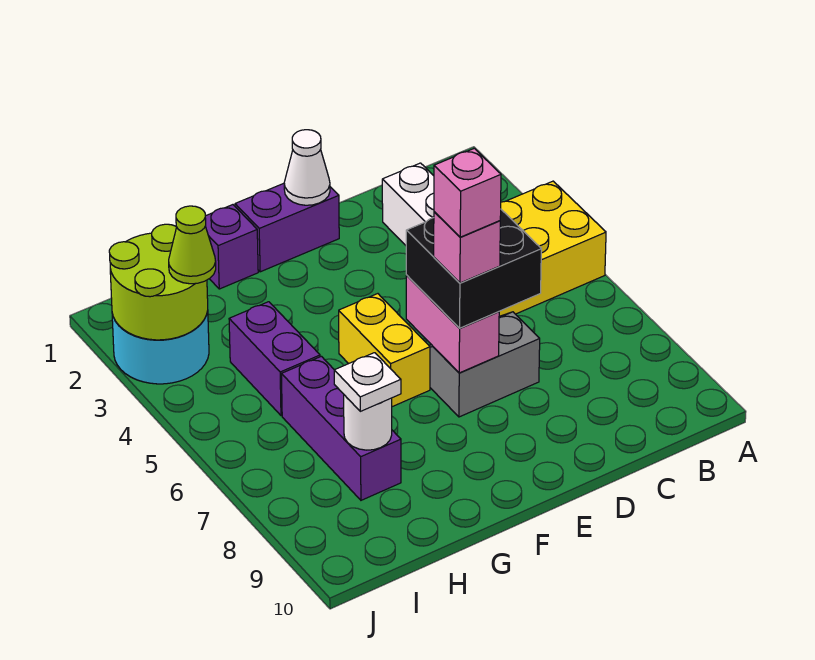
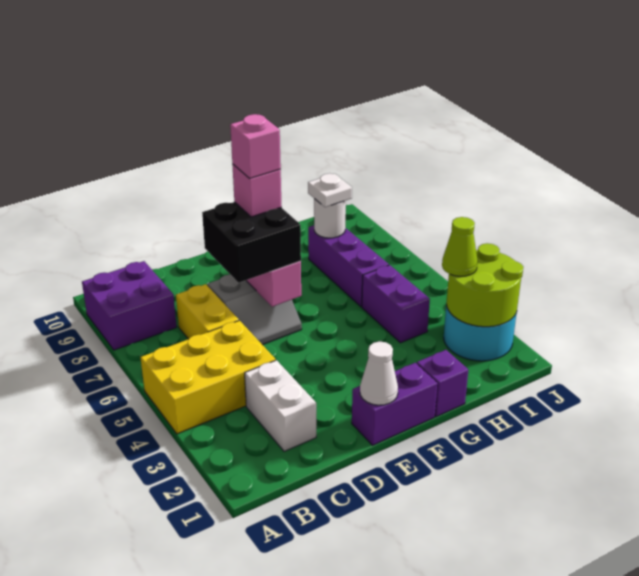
none -> purple 2x2 brick [82,261,177,350]
yellow 1x2 brick [339,294,430,407] -> yellow 1x2 brick moved to [176,284,239,339]

